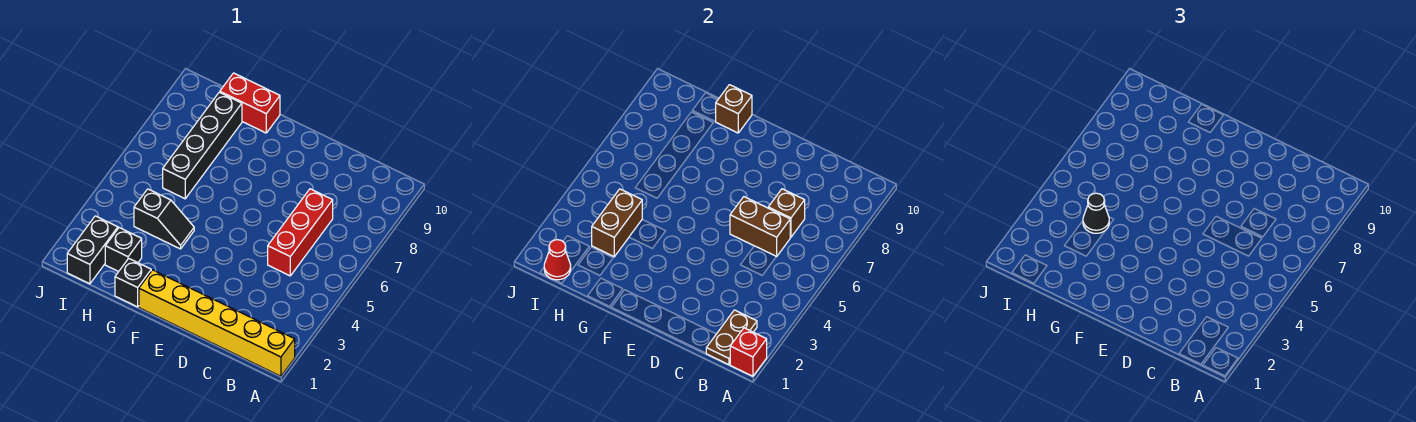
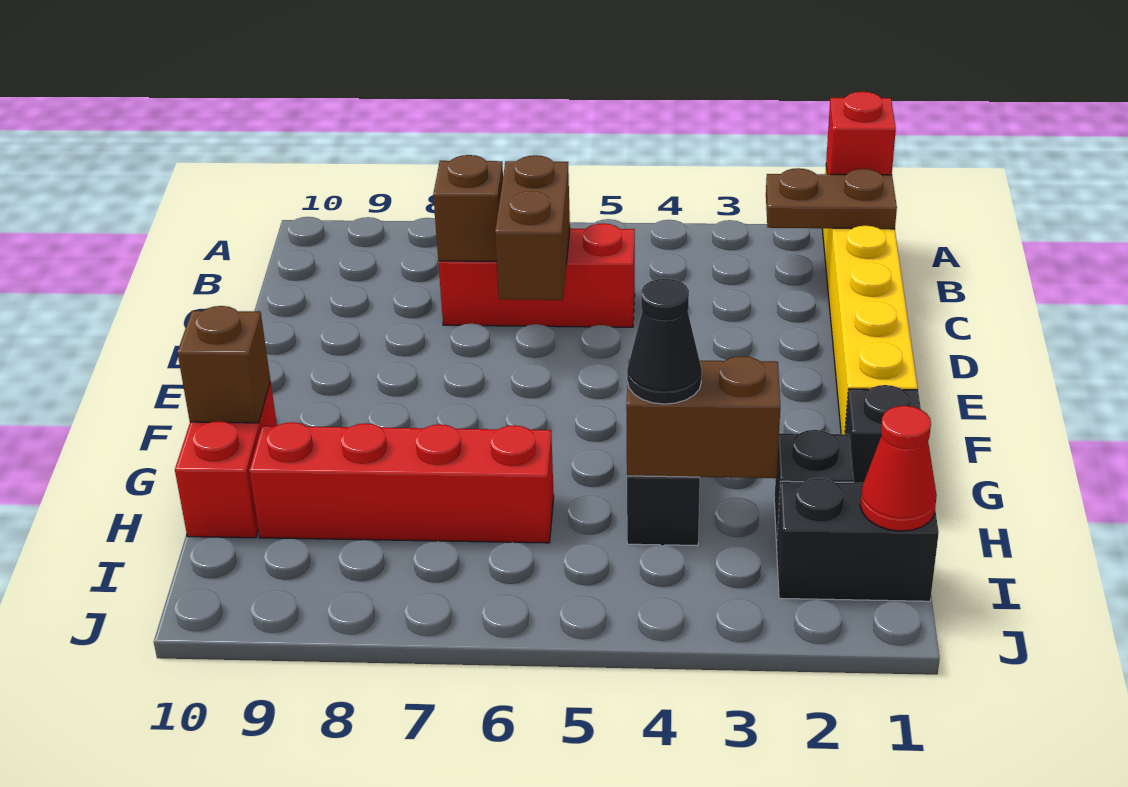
black 1x4 brick [163,92,242,199] -> red 1x4 brick [249,422,554,543]

